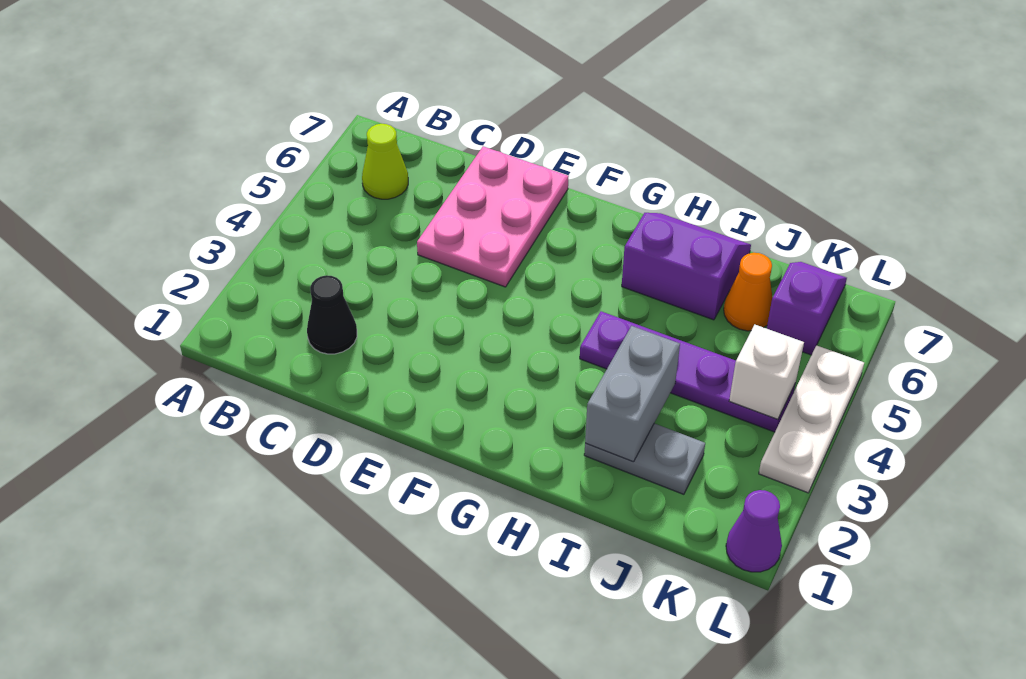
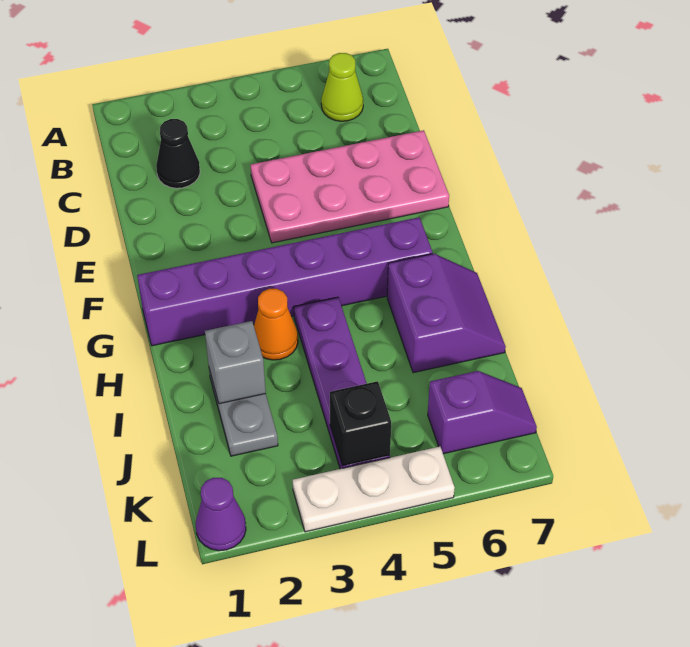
pink 2x3 plate [417,146,569,287] -> pink 2x4 plate [251,130,449,243]
none -> purple 1x6 brick [137,217,433,346]
grey 1x2 brick [585,326,680,462] -> grey 1x1 brick [205,321,266,404]
orange 1x1 cone [724,253,773,331] -> orange 1x1 cone moved to [254,289,298,360]
white 1x1 brick [729,324,804,420] -> black 1x1 brick [330,381,391,466]

